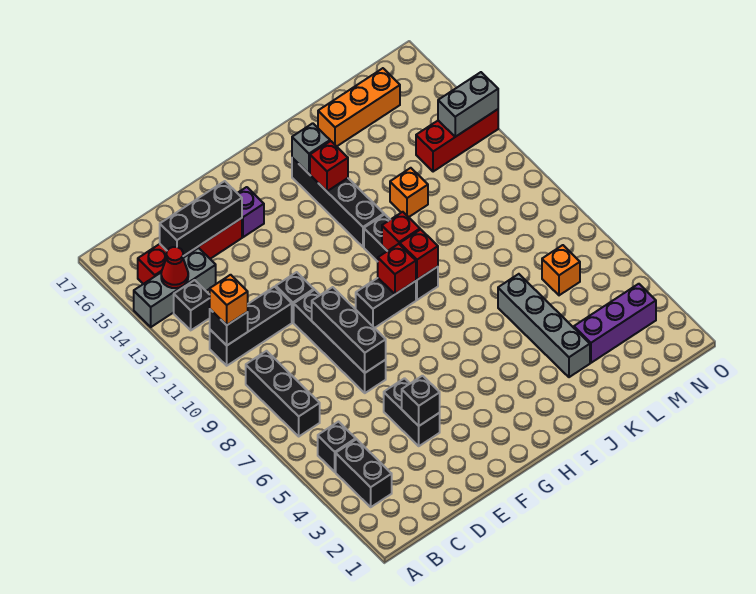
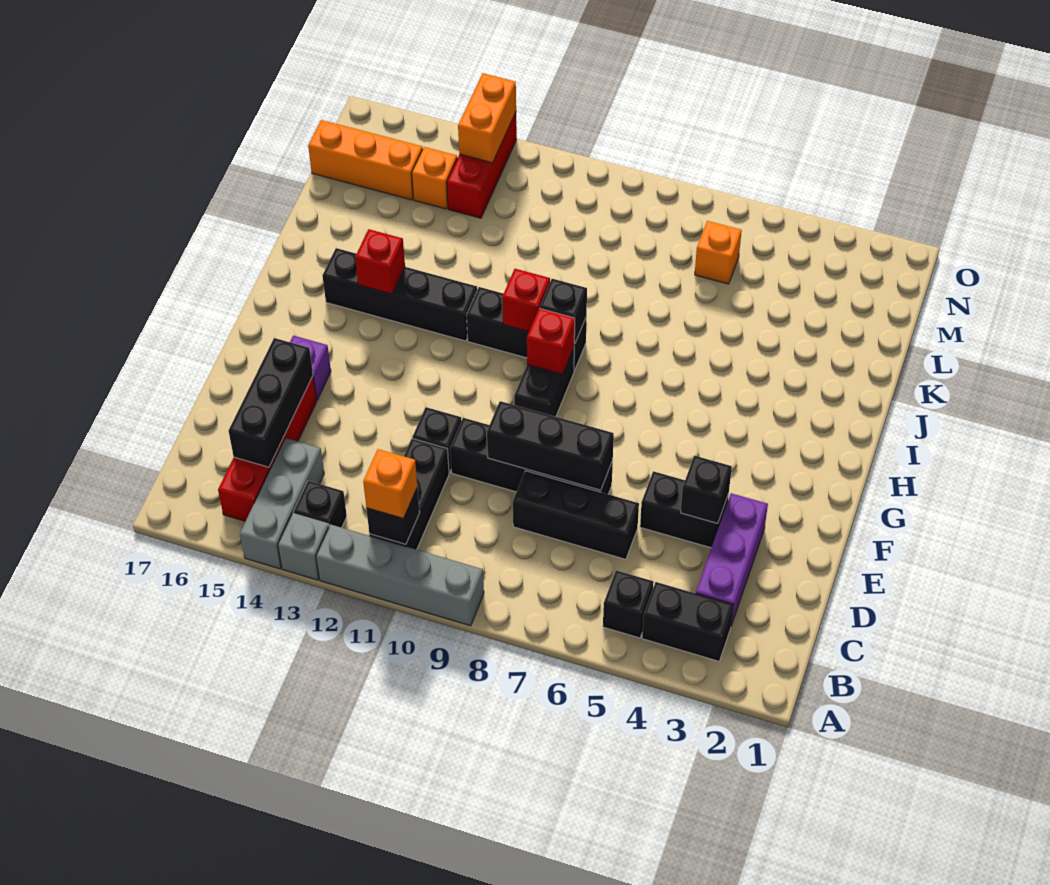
black 1x3 brick [246,351,320,436] -> black 1x3 brick moved to [513,471,639,559]
red 1x1 cone [161,247,188,288] -> none
red 1x1 brick [400,229,438,280] -> black 1x1 brick [540,279,587,344]
grey 1x1 brick [292,123,330,174] -> grey 1x1 brick moved to [278,513,329,580]
grey 1x4 brick [498,274,590,377] -> grey 1x4 brick moved to [316,525,484,626]
orange 1x1 brick [390,168,428,217] -> orange 1x1 brick moved to [412,147,457,209]
orange 1x3 brick [318,68,400,146] -> orange 1x3 brick turned to [308,120,423,200]
purple 1x3 brick [574,284,656,363] -> purple 1x3 brick moved to [696,493,768,626]
grey 1x2 brick [438,72,498,137] -> orange 1x2 brick [458,73,516,163]

